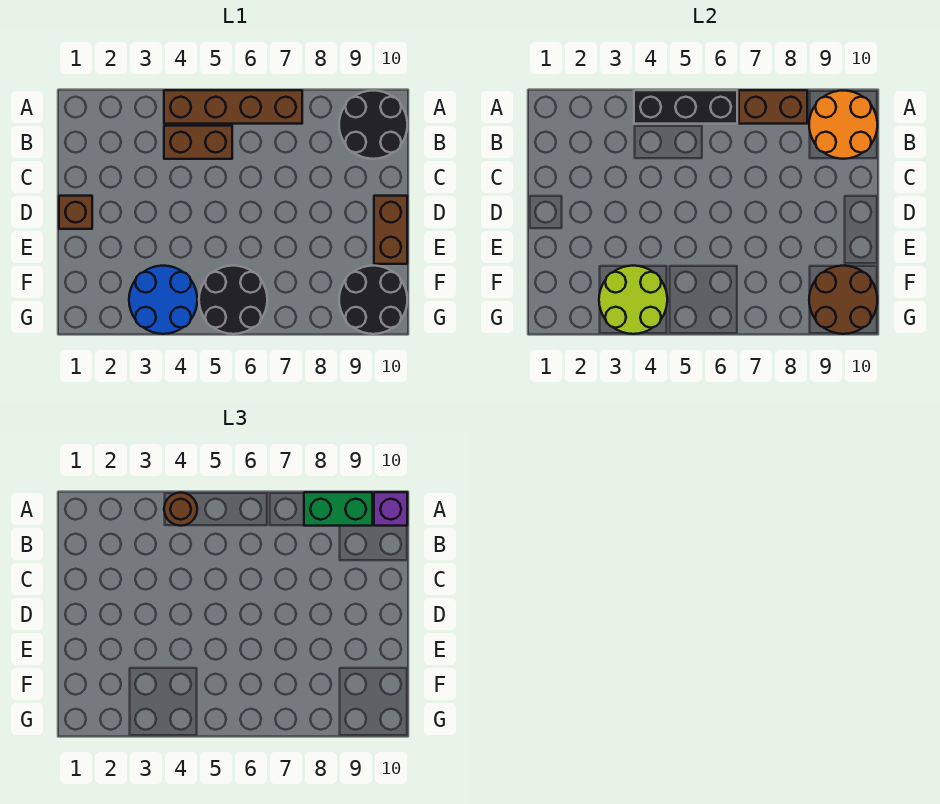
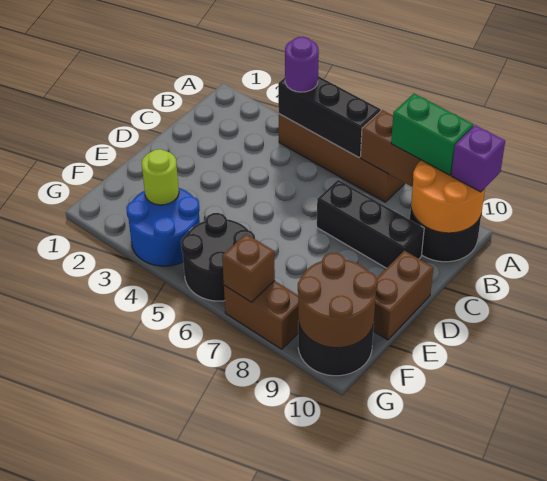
brown 1x1 round brick [164,493,197,526] -> purple 1x1 round brick [285,37,319,92]
brown 1x2 brick [164,126,232,159] -> brown 1x2 brick moved to [224,281,298,349]
none -> black 1x3 brick [317,180,424,268]
brown 1x1 brick [59,196,92,229] -> brown 1x1 brick moved to [222,234,275,302]
lime 2x2 round brick [599,266,667,334] -> lime 1x1 round brick [142,149,179,205]

